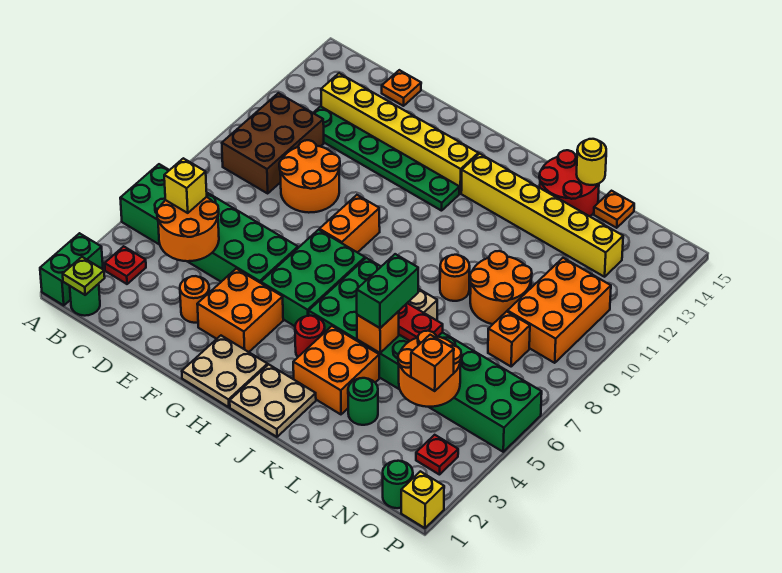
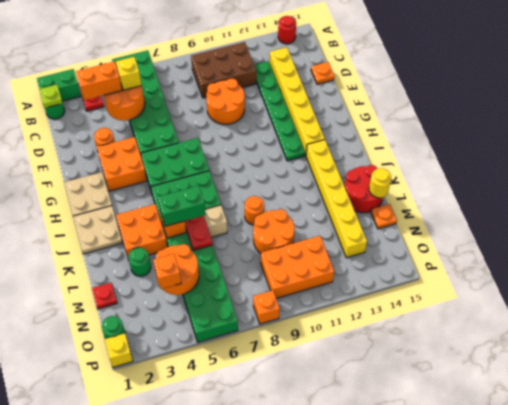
orange 1x2 brick [319,195,380,253] -> orange 1x2 brick moved to [76,62,122,100]
red 1x1 round brick [295,316,325,357] -> red 1x1 round brick moved to [278,16,296,44]
orange 1x1 brick [488,311,530,366] -> orange 1x1 brick moved to [253,290,280,324]
red 1x1 plate [416,435,458,475] -> red 1x1 plate moved to [92,283,117,309]

